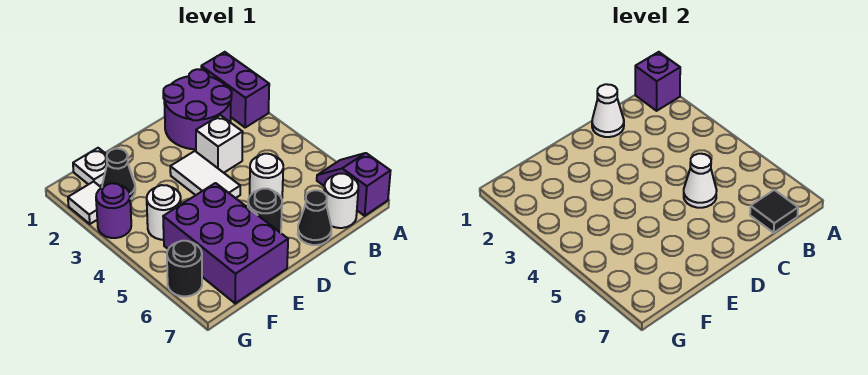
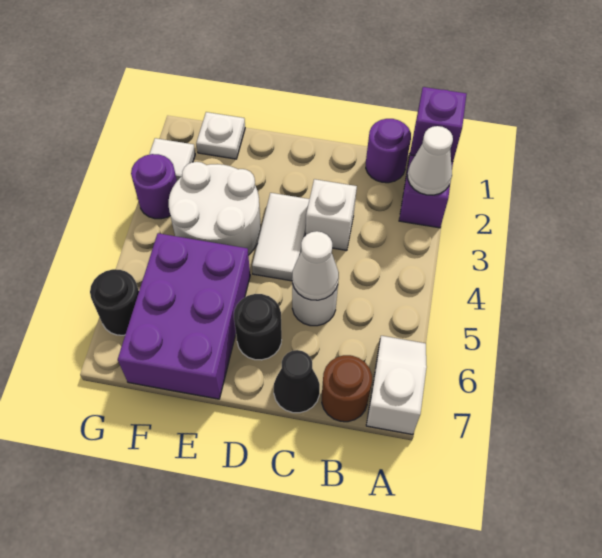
purple 1x2 slope [317,153,390,216] -> white 1x2 slope [366,336,427,435]
purple 2x2 round brick [163,69,232,149] -> purple 1x1 round brick [366,119,411,183]
white 1x1 round brick [324,174,358,228] -> brown 1x1 round brick [322,355,372,422]
black 1x1 tile [750,190,798,233] -> none
white 1x1 cone [592,84,624,137] -> white 1x1 cone moved to [408,126,453,195]
black 1x1 cone [102,149,135,199] -> none
white 1x1 round brick [147,185,181,240] -> white 2x2 round brick [169,162,261,255]

